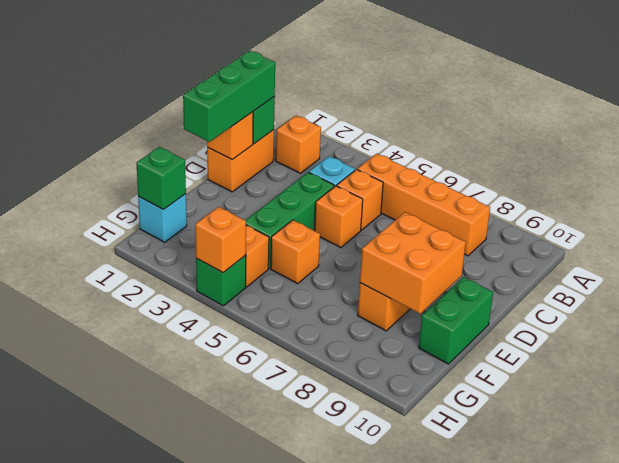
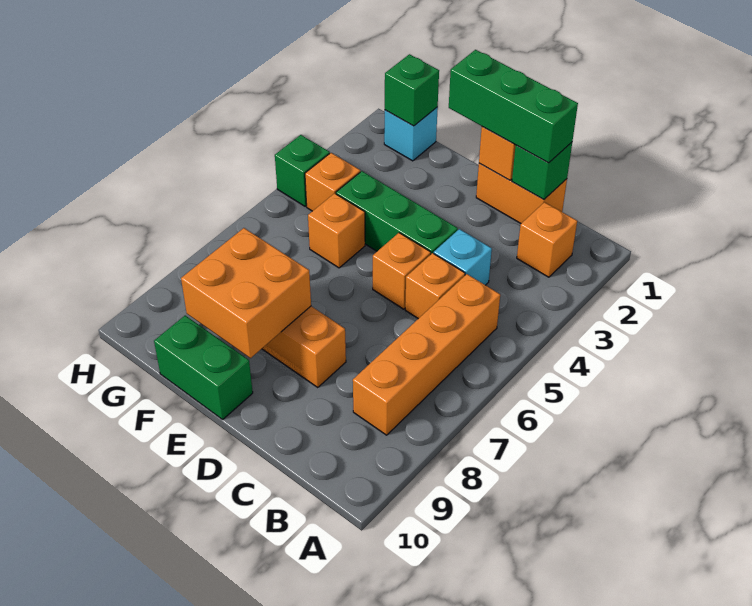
orange 1x1 brick [195,207,246,273] -> none

